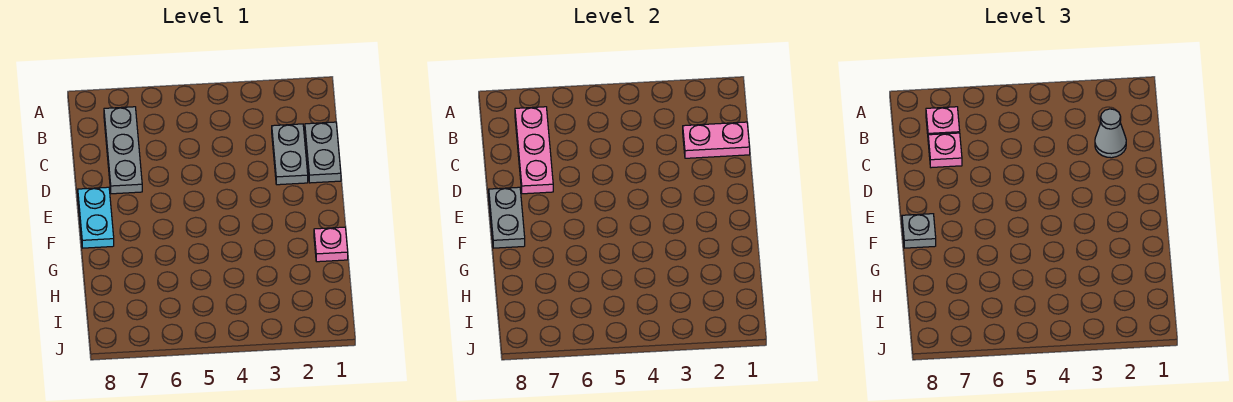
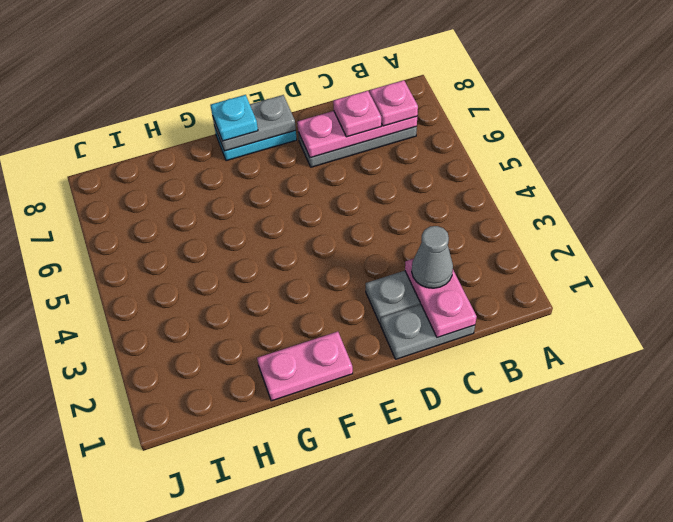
grey 1x1 plate [902,214,936,248] -> cyan 1x1 plate [210,95,258,141]
pink 1x1 plate [314,227,348,262] -> pink 1x2 plate [257,332,353,401]

